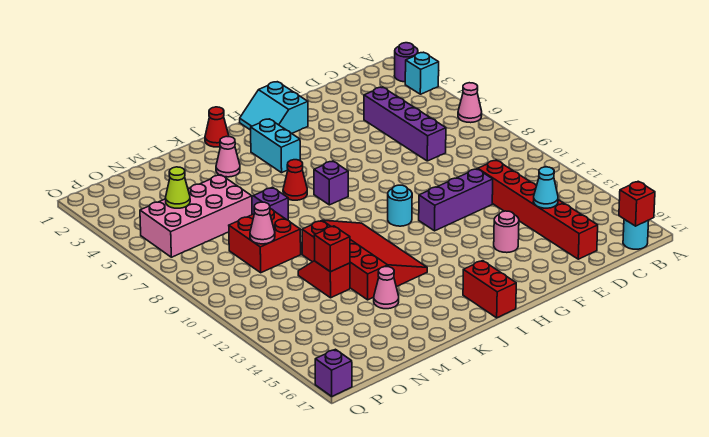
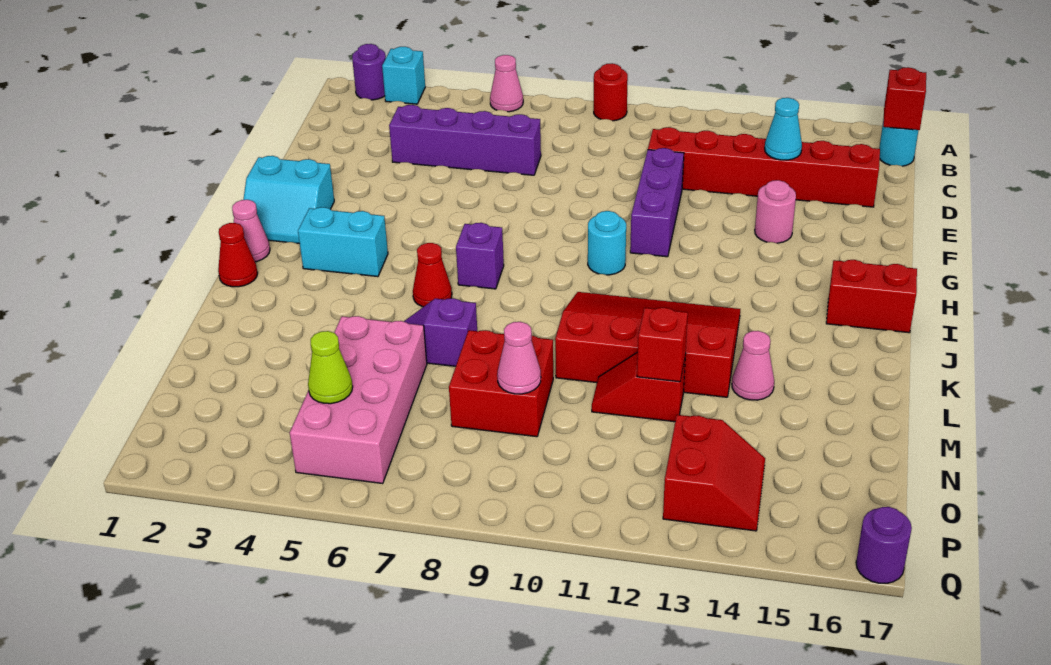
none -> red 1x1 round brick [594,63,628,121]
pink 1x1 cone [216,136,240,177] -> pink 1x1 cone moved to [232,200,270,262]
none -> red 2x2 slope [663,415,765,531]
purple 1x1 brick [315,349,352,396] -> purple 1x1 round brick [856,507,912,583]

